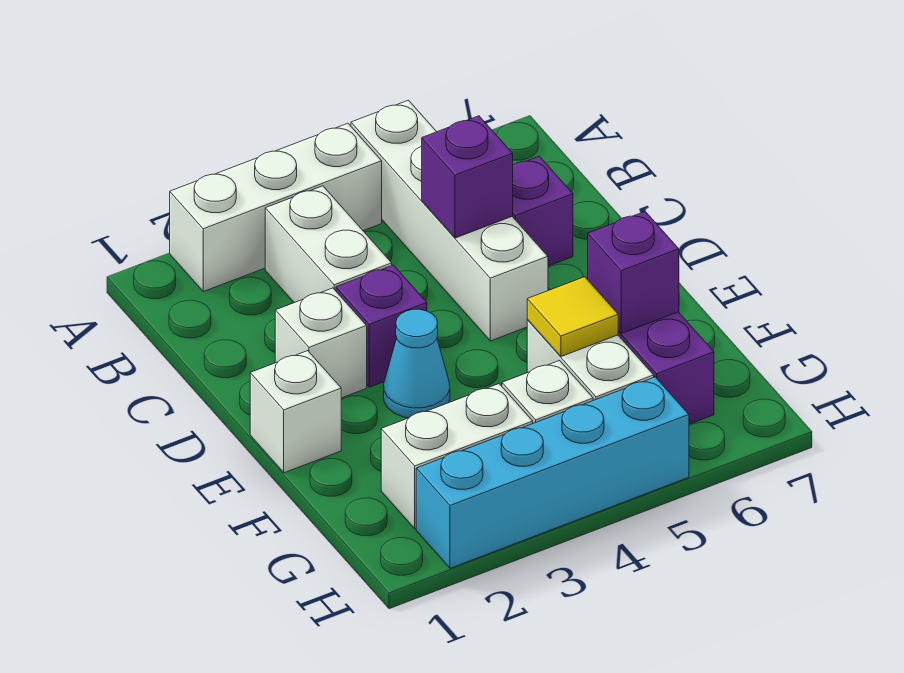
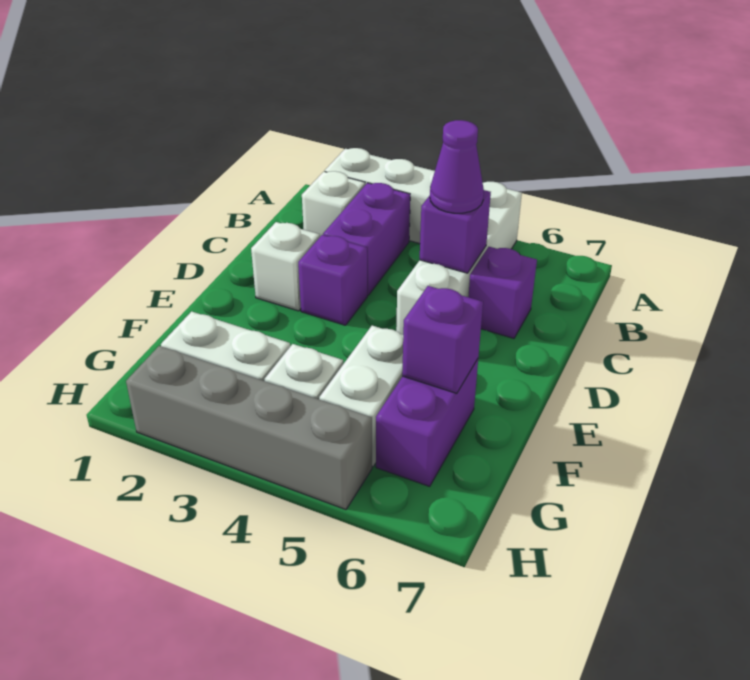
white 1x2 brick [265,186,392,303] -> purple 1x2 brick [323,183,410,295]
none -> purple 1x1 cone [430,120,484,213]
white 1x1 brick [250,351,341,473] -> white 1x1 brick moved to [302,171,365,236]
cyan 1x1 cone [384,309,450,418] -> none
yellow 1x1 tile [527,277,618,357] -> none
cyan 1x4 brick [416,377,689,568] -> grey 1x4 brick [126,346,372,509]

